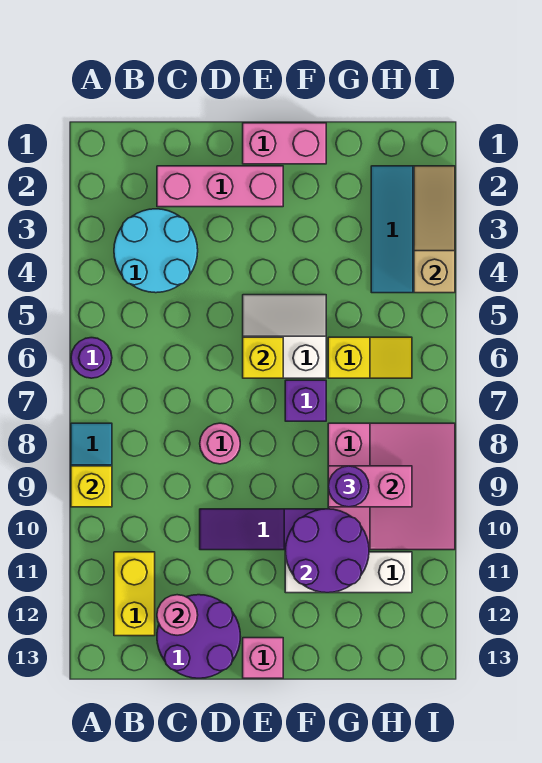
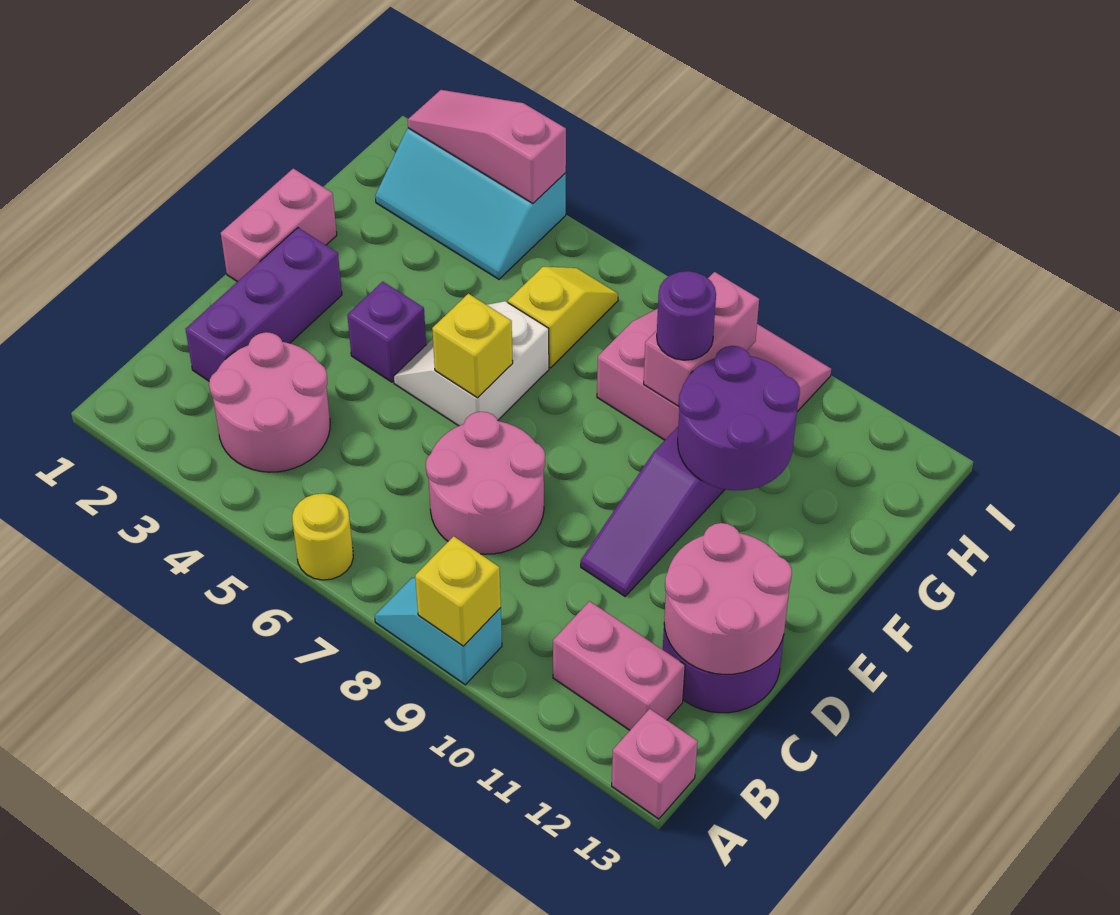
purple 1x1 round brick [71,338,112,378] -> yellow 1x1 round brick [292,493,353,580]
cyan 2x2 round brick [114,209,198,293] -> pink 2x2 round brick [209,332,330,472]
yellow 1x2 brick [114,552,155,636] -> pink 1x2 brick [553,601,685,730]
pink 1x3 brick [157,166,283,207] -> purple 1x3 brick [185,228,342,381]
pink 1x1 round brick [157,595,198,635] -> pink 2x2 round brick [664,523,792,674]
pink 1x1 round brick [200,423,240,464] -> pink 2x2 round brick [426,412,545,554]
pink 1x1 brick [243,638,283,678] -> pink 1x1 brick moved to [612,709,698,819]
purple 1x1 brick [285,380,326,421] -> purple 1x1 brick moved to [347,282,426,382]
white 1x3 brick [285,552,412,593] -> none
tan 1x3 slope [414,166,455,293] -> pink 1x3 slope [407,90,566,203]

